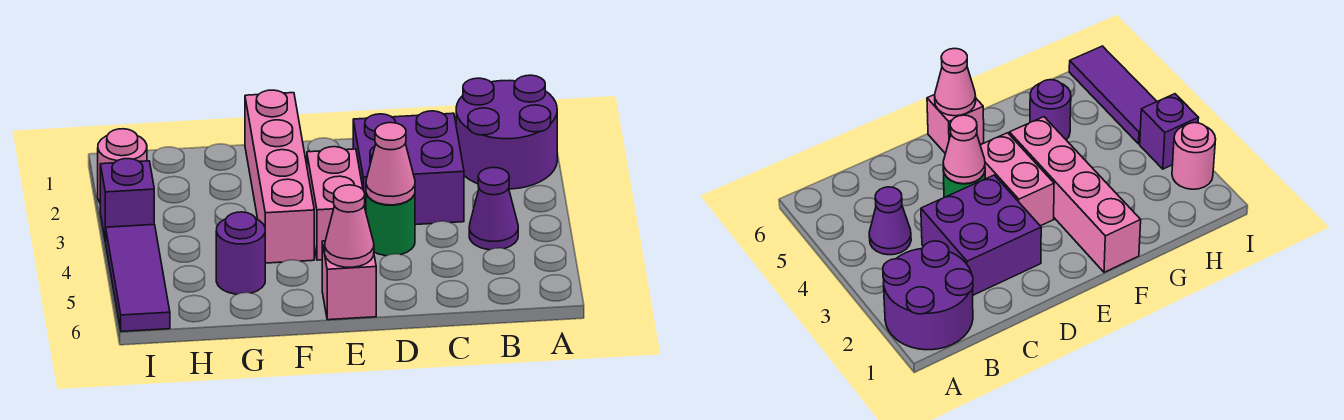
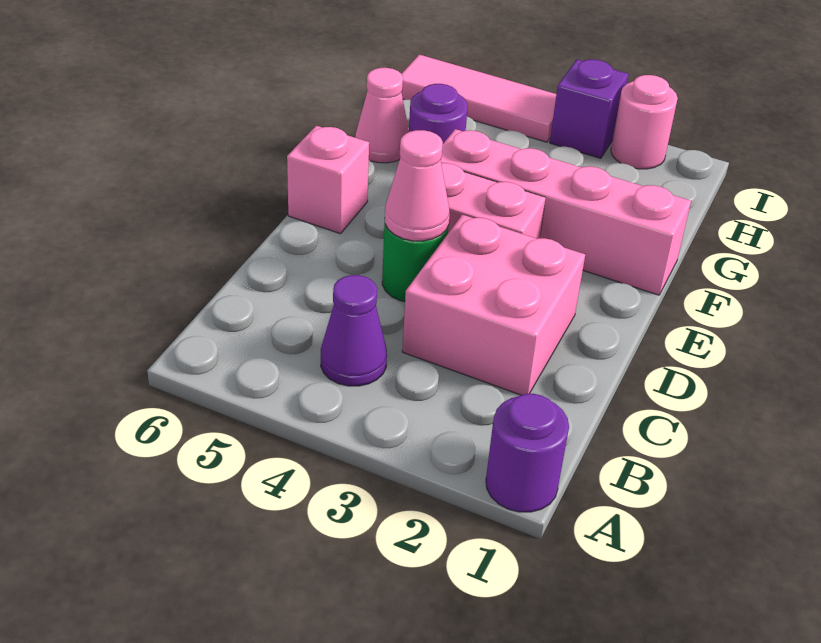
purple 2x2 round brick [456,75,557,189] -> purple 1x1 round brick [486,394,569,512]
purple 2x2 brick [353,111,464,225] -> pink 2x2 brick [402,215,585,395]
pink 1x1 cone [325,185,374,267] -> pink 1x1 cone moved to [355,68,409,163]
purple 1x3 tile [106,225,170,332] -> pink 1x3 tile [402,55,556,142]

